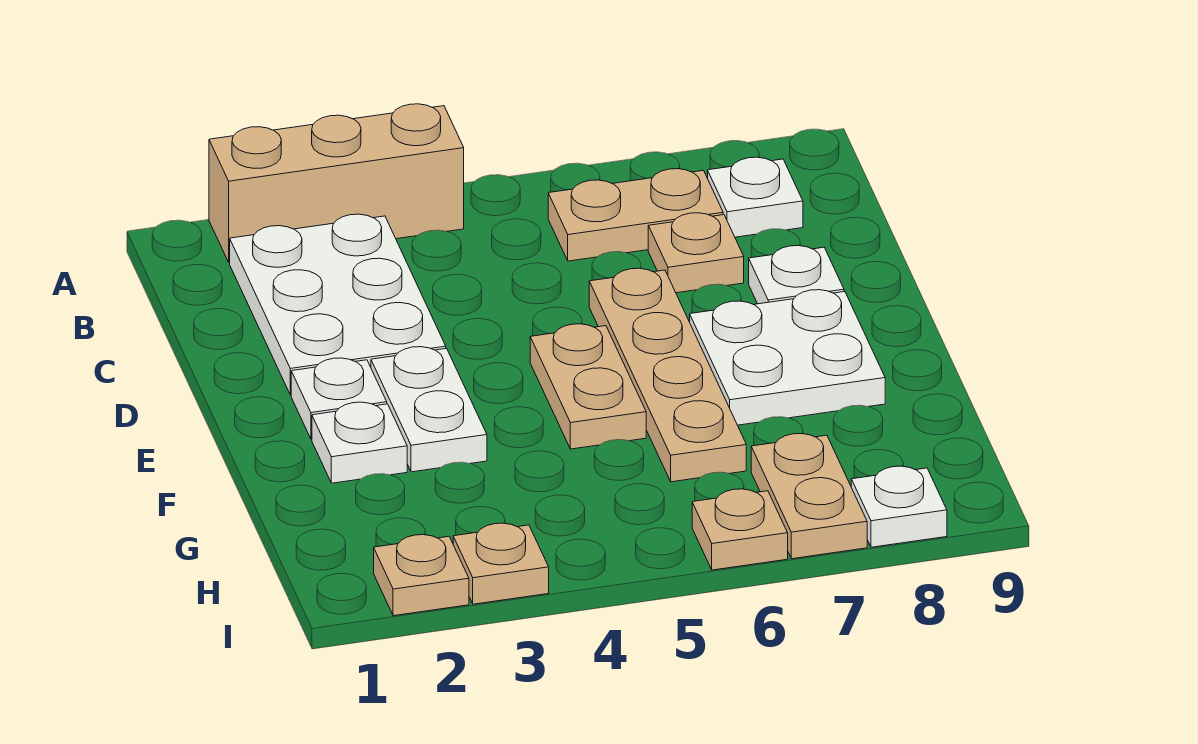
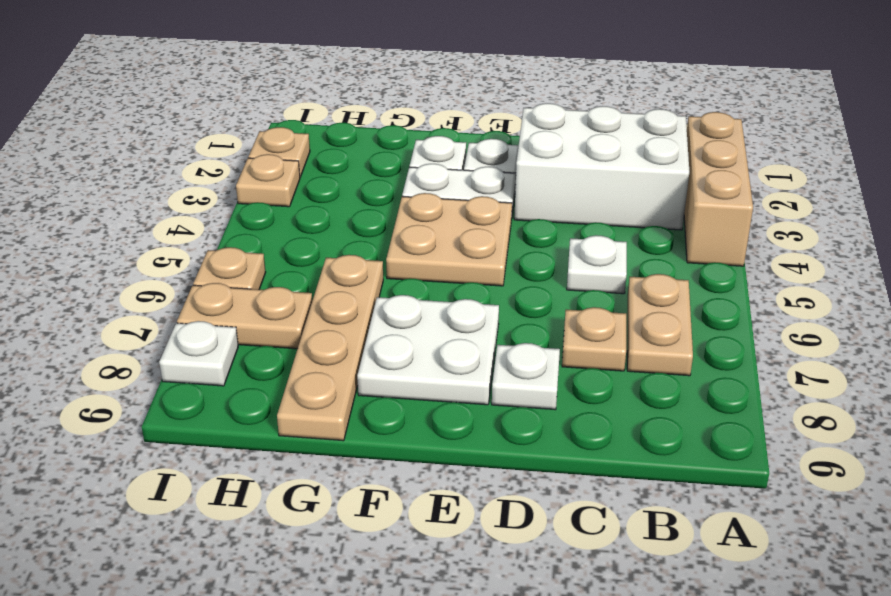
white 2x3 plate [230,214,446,395] -> white 2x3 brick [514,103,689,230]
white 1x1 plate [708,157,803,237] -> white 1x1 plate moved to [567,235,627,294]
tan 1x4 plate [589,268,746,482] -> tan 1x4 plate turned to [277,255,383,441]
tan 1x2 plate [530,324,646,449] -> tan 2x2 plate [386,193,512,286]

